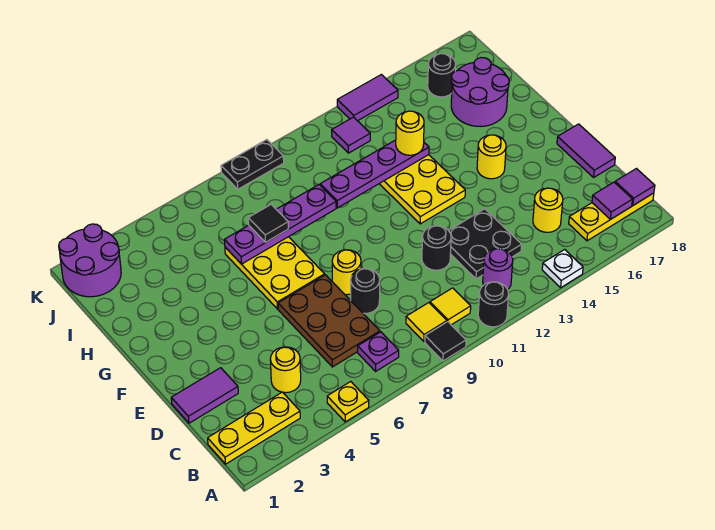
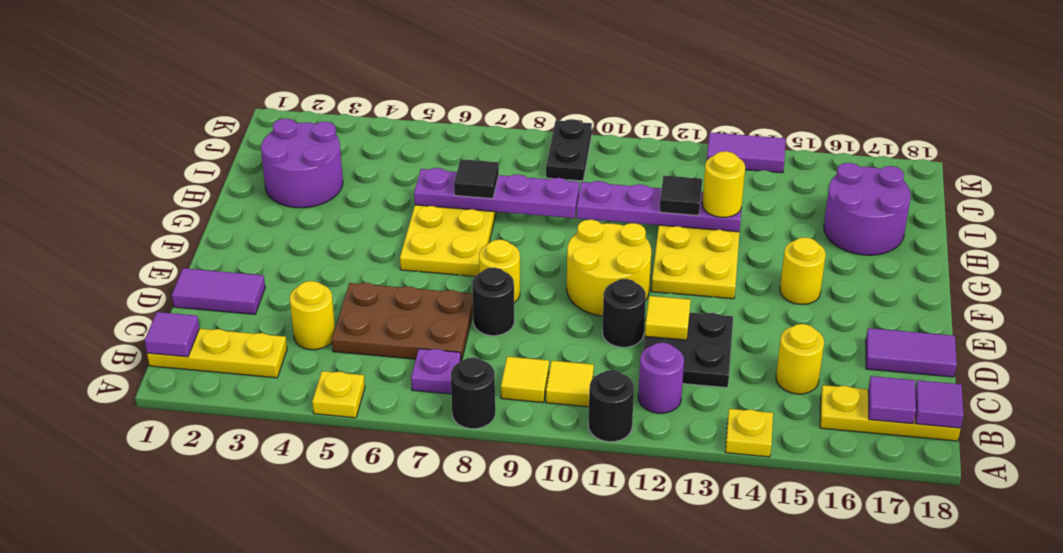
black 1x1 tile [425,322,466,361] -> black 1x1 tile moved to [660,176,702,216]
white 1x1 plate [542,250,583,287] -> yellow 1x1 plate [725,409,773,457]
brown 2x3 plate [278,275,380,367] -> brown 2x3 plate turned to [332,283,473,361]
none -> yellow 1x1 tile [645,296,691,340]
purple 1x2 tile [557,124,615,177] -> purple 1x2 tile turned to [866,328,957,377]
none -> yellow 2x2 round brick [567,219,651,316]
purple 2x2 round brick [59,224,121,297] -> purple 2x2 round brick moved to [261,119,343,208]
purple 1x1 tile [332,117,370,153] -> purple 1x1 tile moved to [145,312,200,357]
black 1x1 round brick [428,54,456,97] -> black 1x1 round brick moved to [451,357,495,429]
black 1x2 plate [221,140,284,189] -> black 1x2 plate turned to [546,119,592,181]

